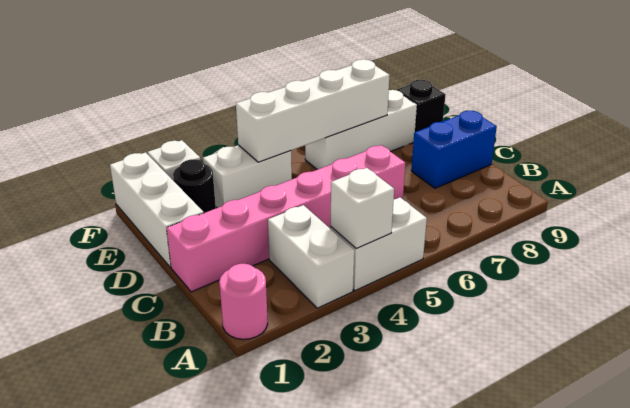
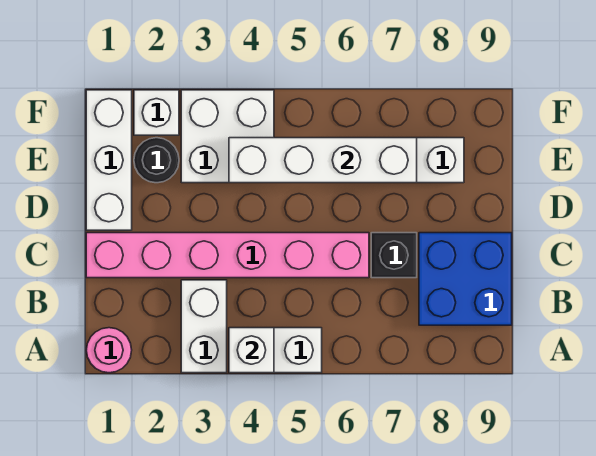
blue 1x2 brick [411,111,497,188] -> blue 2x2 brick [419,233,512,325]
white 1x2 brick [203,145,292,208] -> white 2x2 brick [181,90,274,183]
black 1x1 brick [397,80,446,132] -> black 1x1 brick moved to [371,233,417,278]

